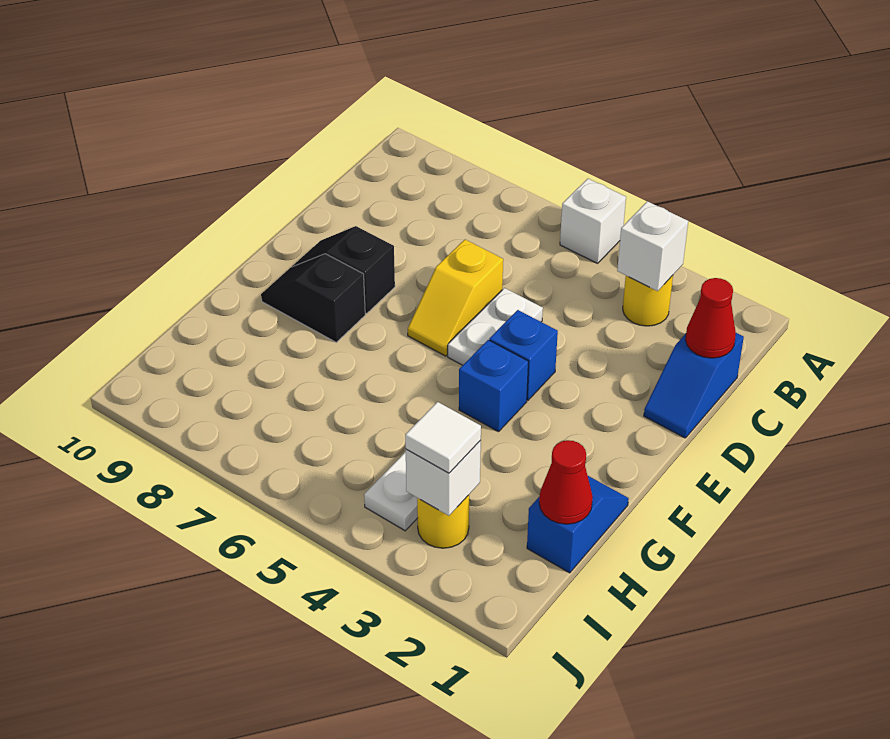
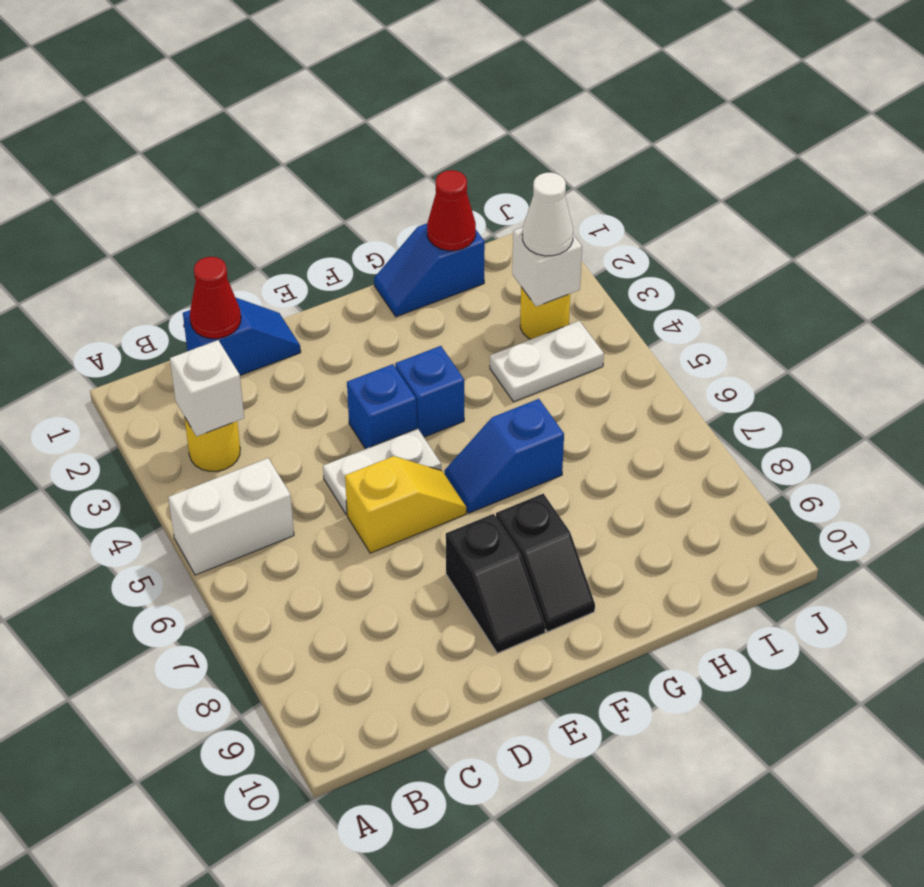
white 1x1 brick [560,179,626,263] -> white 1x2 brick [168,458,294,575]
none -> blue 1x2 slope [445,399,564,513]
white 1x1 tile [405,402,481,473] -> white 1x1 cone [522,172,573,256]

